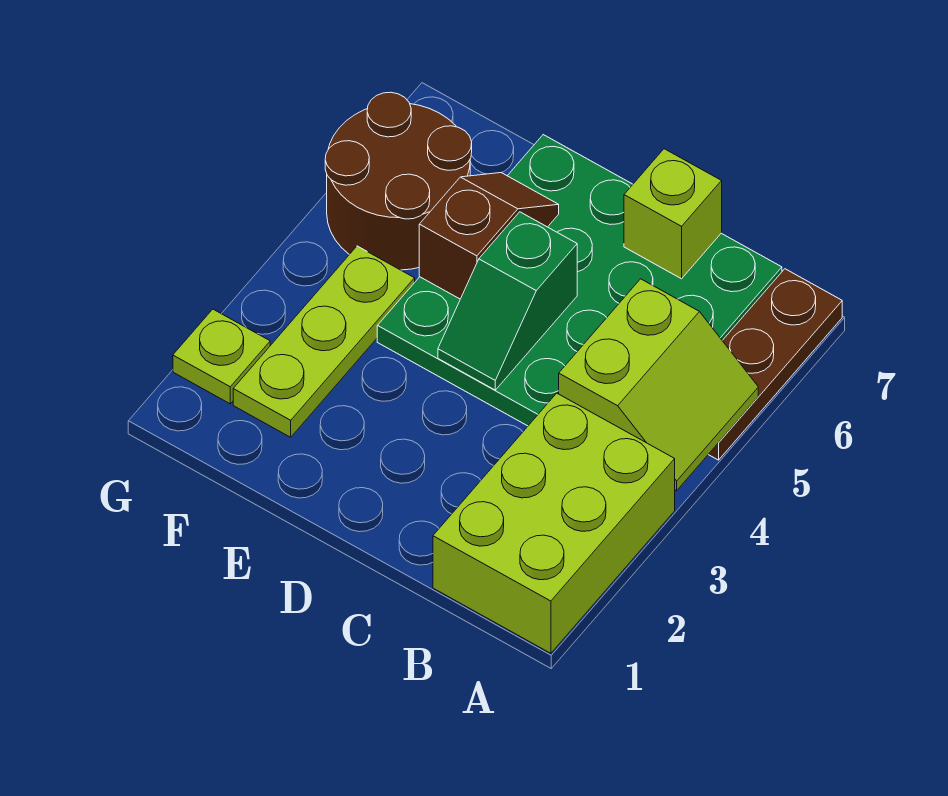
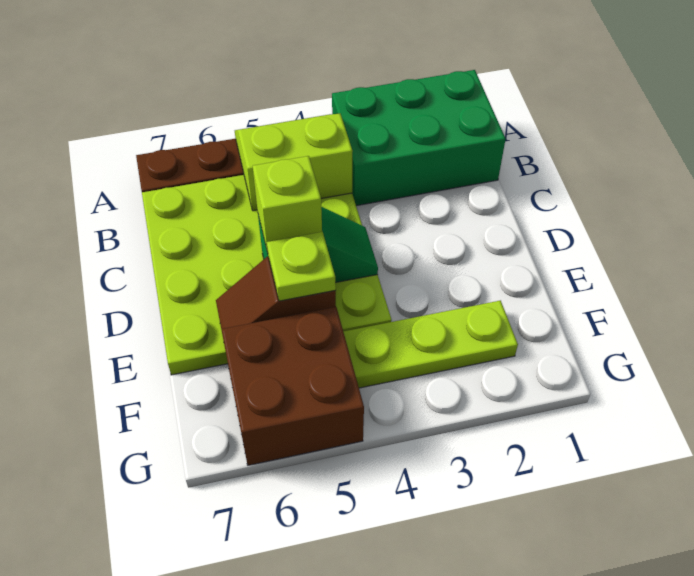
lime 2x3 brick [433,393,675,653] -> green 2x3 brick [332,70,505,206]
green 4x4 plate [377,135,782,426] -> lime 4x4 plate [142,175,392,375]
lime 1x1 brick [624,149,722,279] -> lime 1x1 brick moved to [253,156,322,253]
brown 2x2 round brick [325,92,472,270] -> brown 2x2 brick [221,307,364,465]
lime 1x1 plate [173,309,270,404] -> lime 1x1 plate moved to [267,232,336,301]

